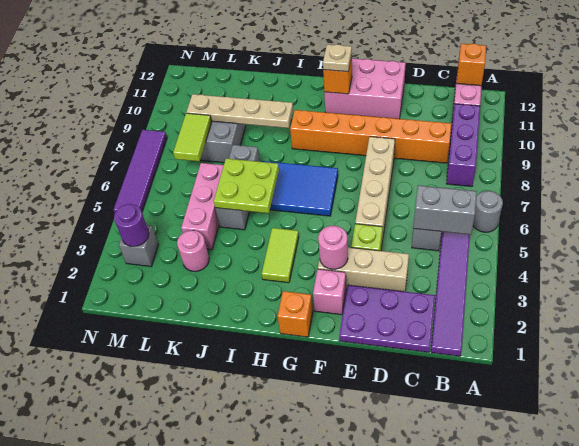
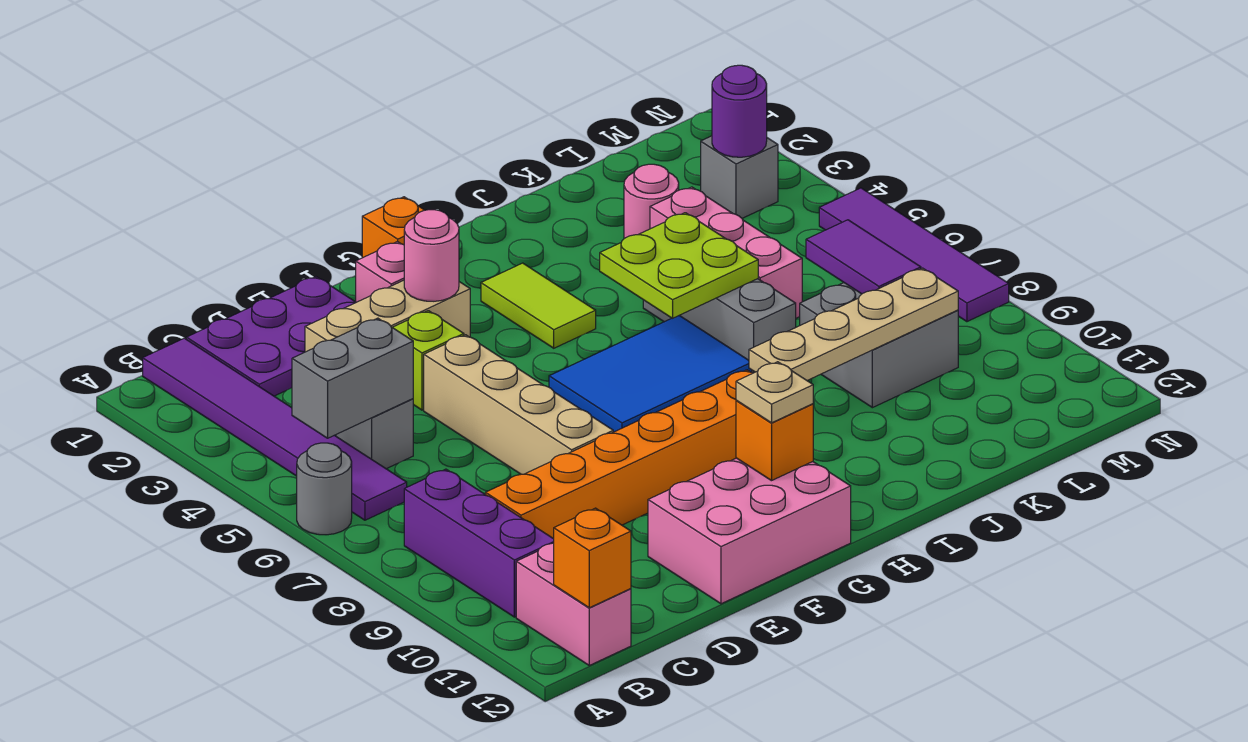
lime 1x2 tile [173,113,212,162] -> purple 1x2 tile [806,220,921,294]

